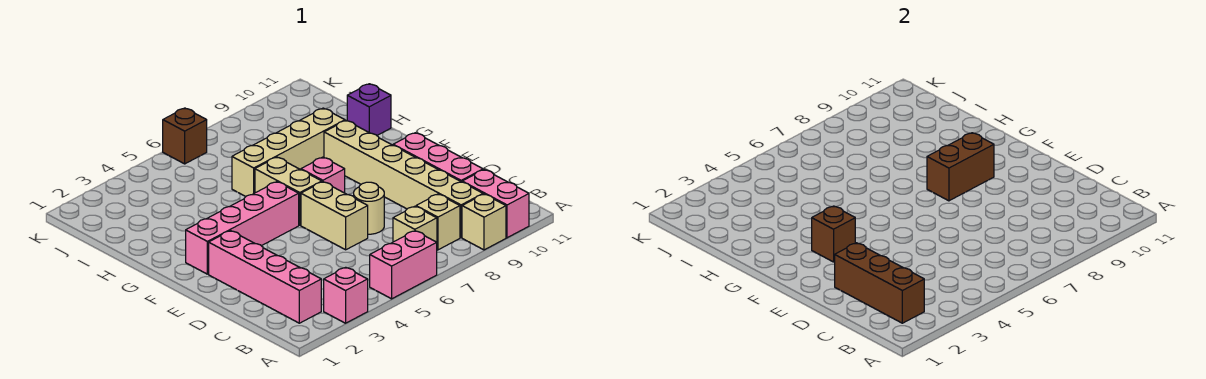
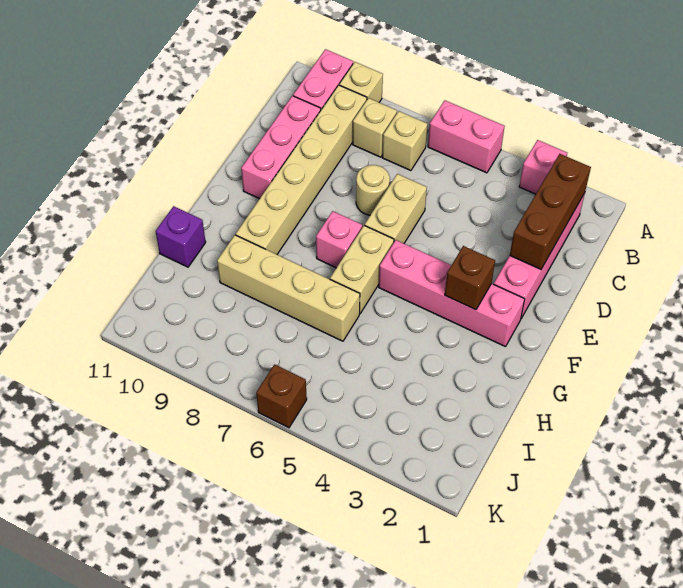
brown 1x2 brick [927,133,994,201] -> none

